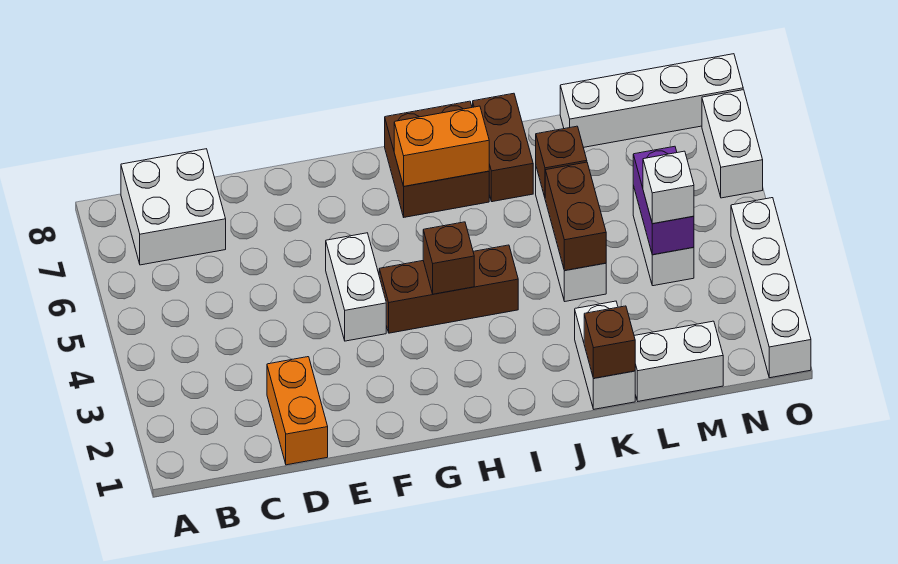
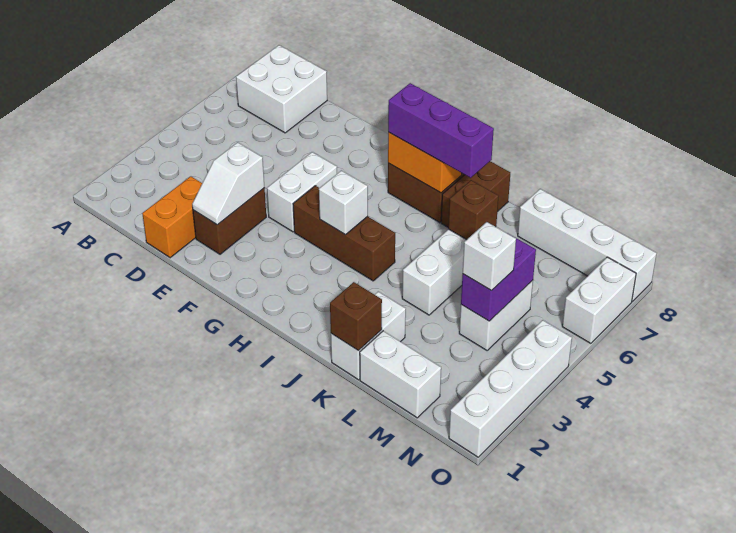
none -> white 1x2 slope [192,142,264,225]
brown 1x1 brick [423,222,474,294] -> white 1x1 brick [319,171,368,235]
none -> purple 1x3 brick [388,83,494,178]
brown 1x2 brick [545,162,606,271] -> brown 1x2 brick moved to [193,188,266,254]

